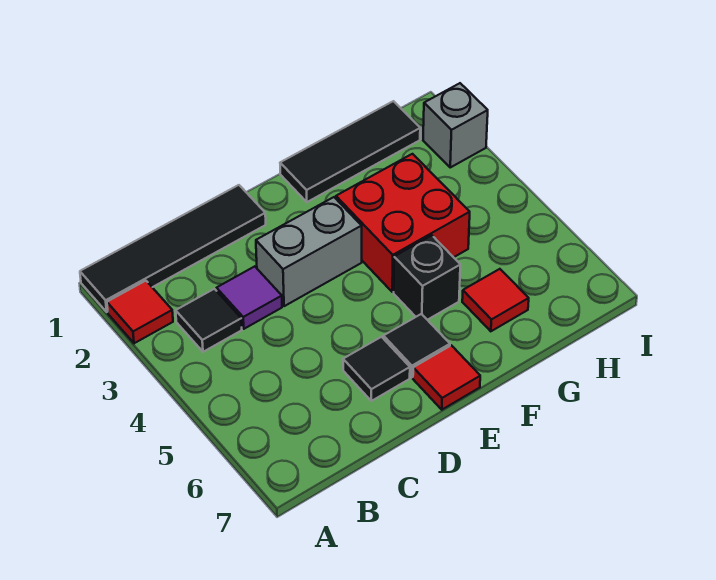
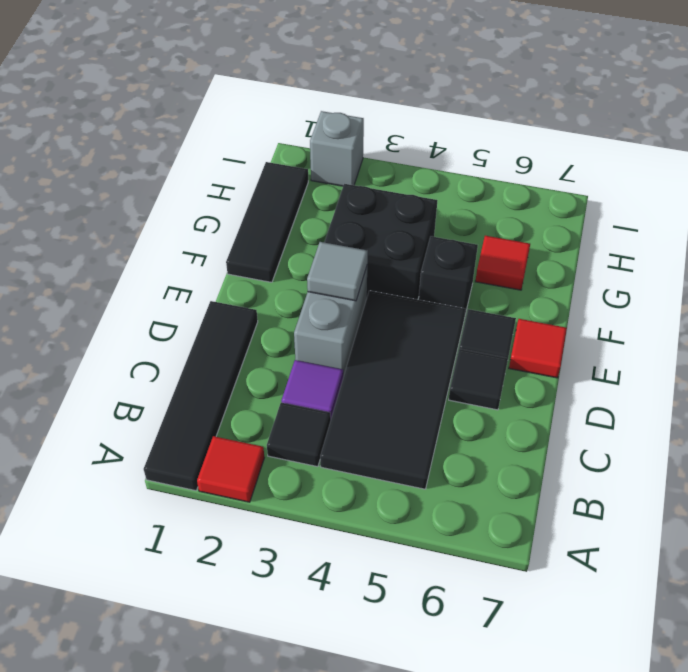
none -> black 2x4 tile [320,291,466,489]
none -> grey 1x1 tile [307,242,368,301]
red 2x2 brick [336,154,470,292] -> black 2x2 brick [324,184,437,300]

